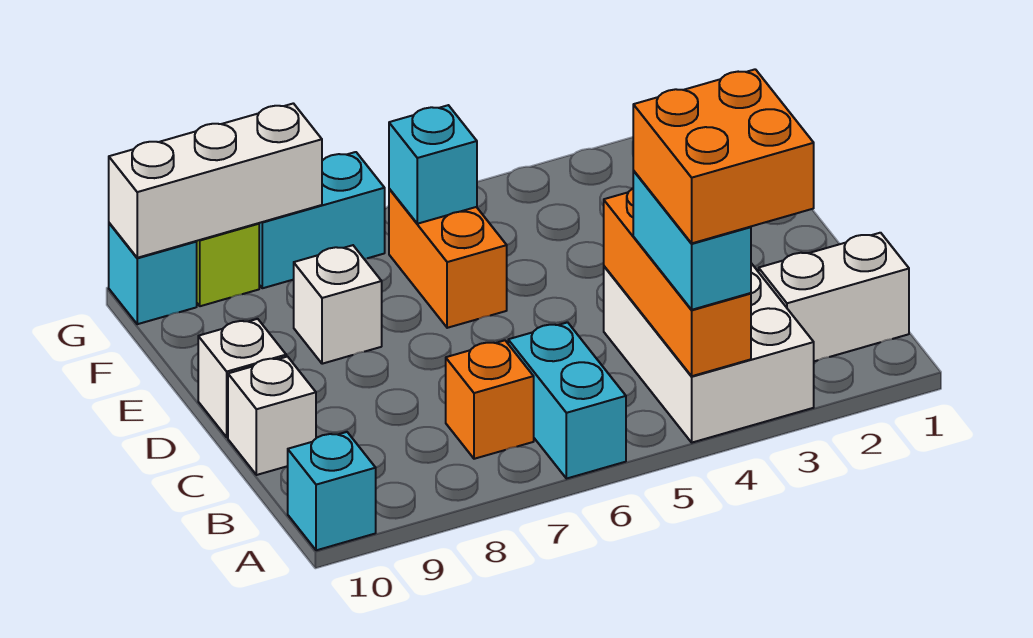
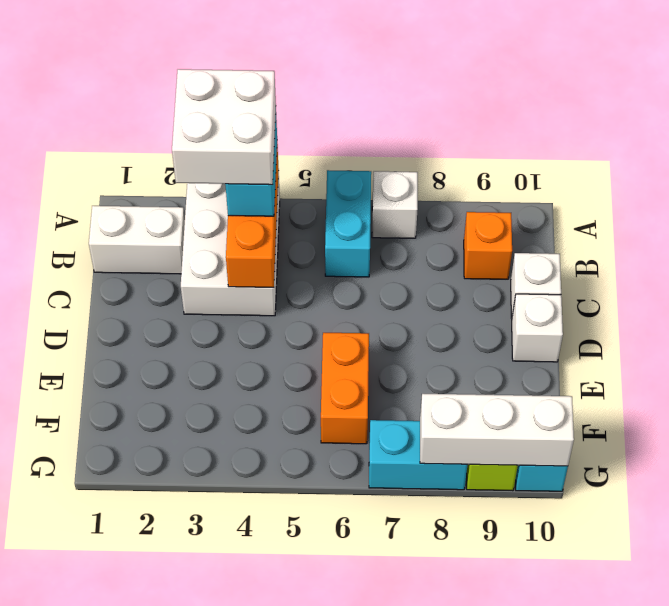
orange 2x2 brick [633,69,814,243] -> white 2x2 brick [172,69,276,185]
cyan 1x1 brick [288,432,376,550] -> none
orange 1x1 brick [446,340,534,459] -> orange 1x1 brick moved to [464,212,512,279]
white 1x1 brick [294,245,382,364] -> white 1x1 brick moved to [372,171,418,238]
cyan 1x1 brick [389,105,477,224] -> none

